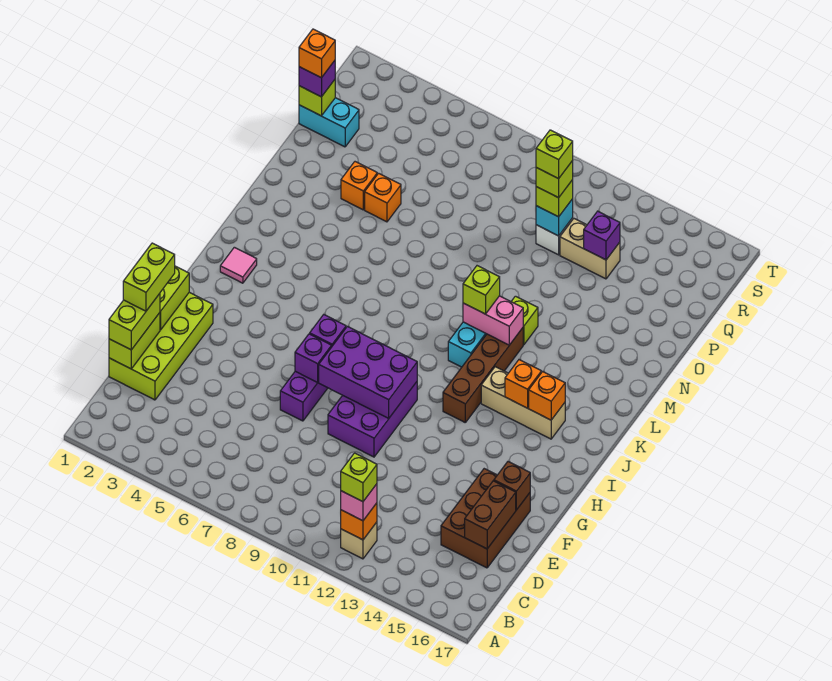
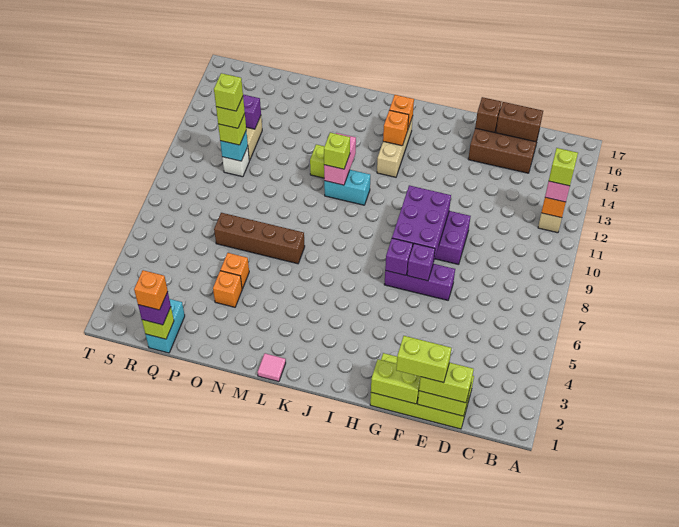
brown 1x4 brick [443,328,523,422] -> brown 1x4 brick moved to [214,213,305,264]
pink 1x1 tile [220,247,257,283] -> pink 1x1 tile moved to [258,353,286,382]

